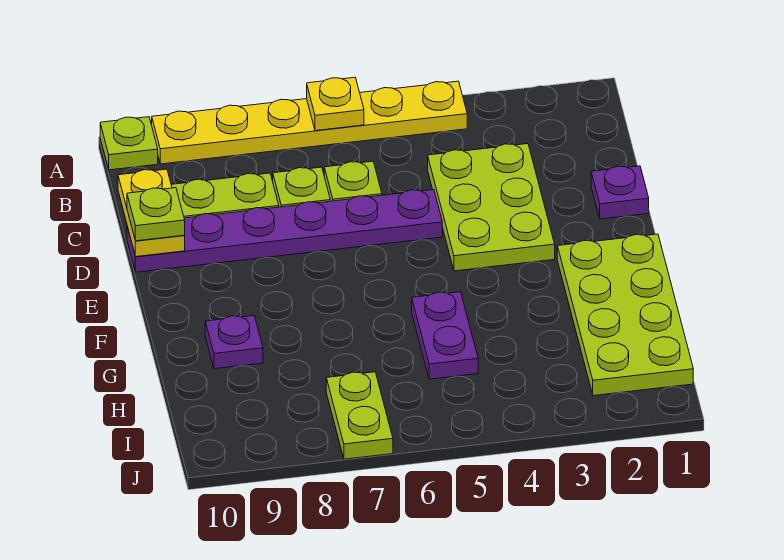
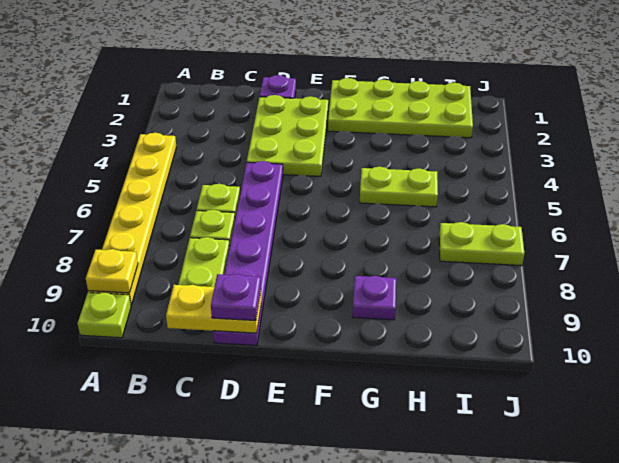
yellow 1x1 plate [307,77,364,131] -> yellow 1x1 plate moved to [86,249,138,293]
lime 2x3 plate [428,144,555,271] -> lime 2x3 plate turned to [247,95,328,176]
lime 1x1 plate [127,188,185,241] -> purple 1x1 plate [211,274,261,321]
purple 1x2 plate [412,292,478,379] -> lime 1x2 plate [360,167,438,207]

